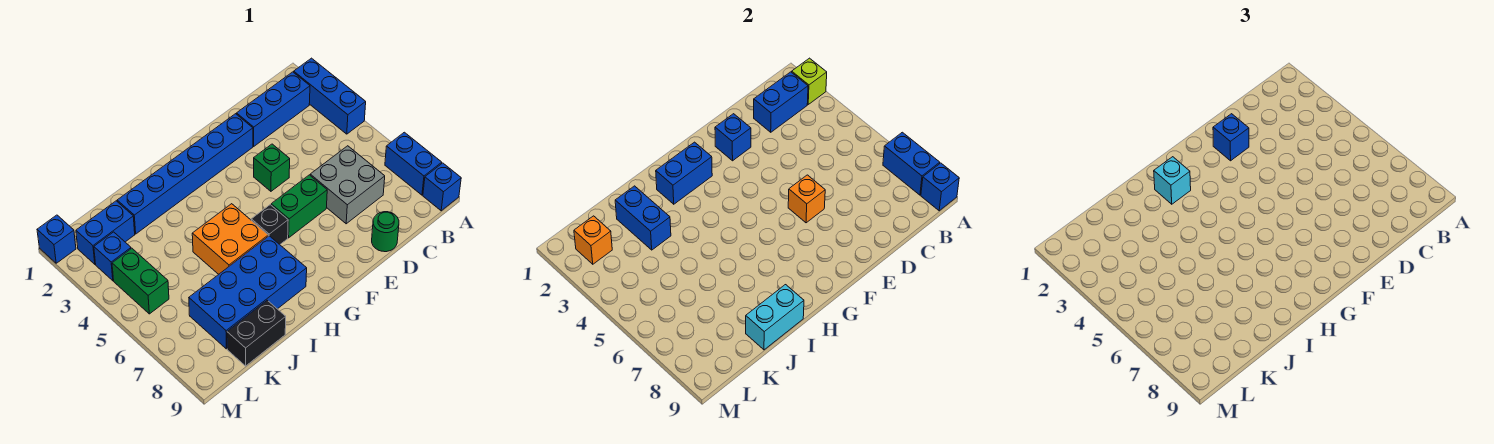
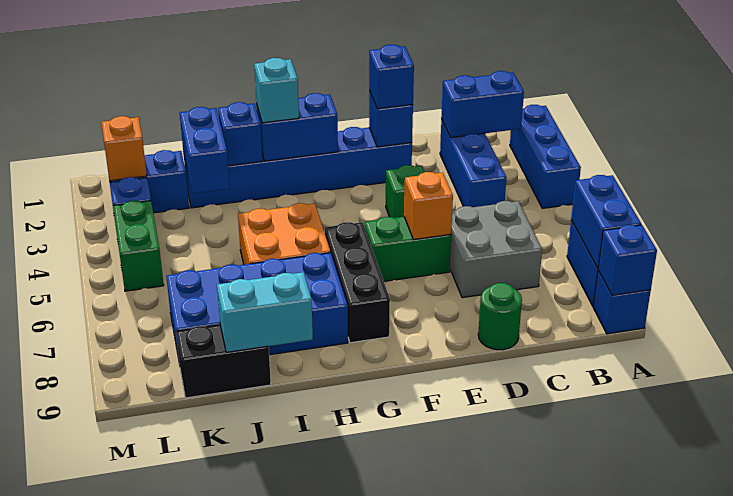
lime 1x1 brick [792,58,827,104] -> none
blue 1x3 brick [237,72,310,146] -> blue 1x3 brick turned to [440,119,507,207]
black 1x1 brick [251,205,288,244] -> black 1x3 brick [325,222,390,343]
blue 1x1 brick [37,215,76,263] -> blue 1x1 brick moved to [218,102,262,166]

